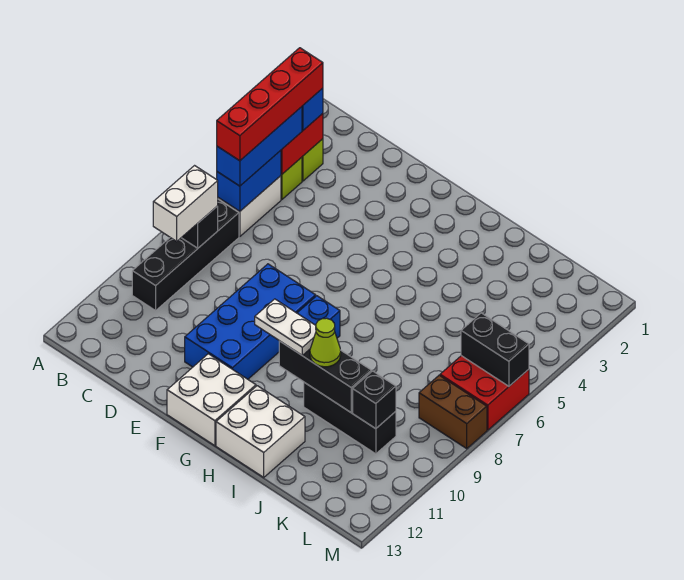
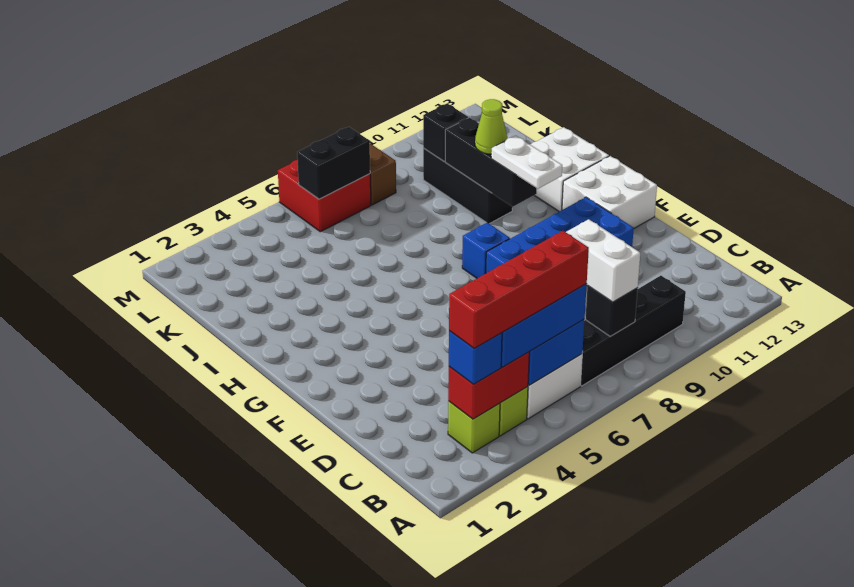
white 1x2 brick [153,166,218,241] -> white 1x2 brick turned to [566,219,640,302]
black 1x2 brick [461,313,529,386] -> black 1x2 brick turned to [297,127,370,199]

